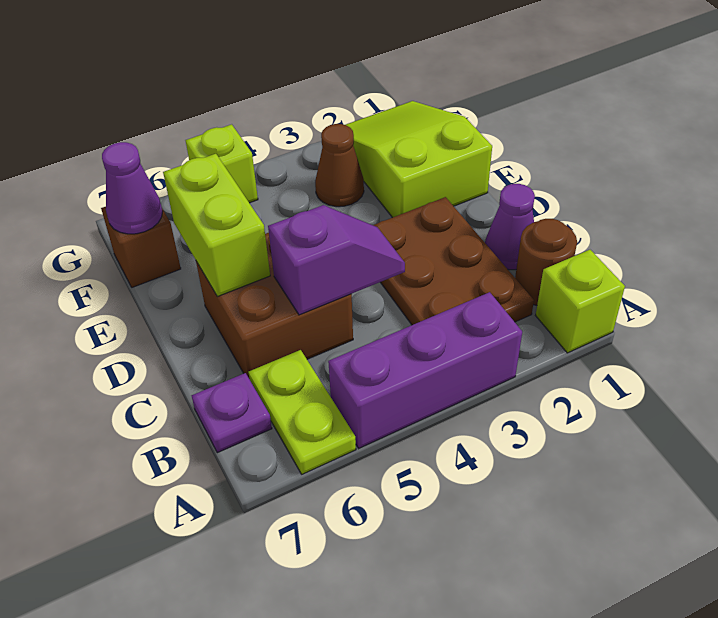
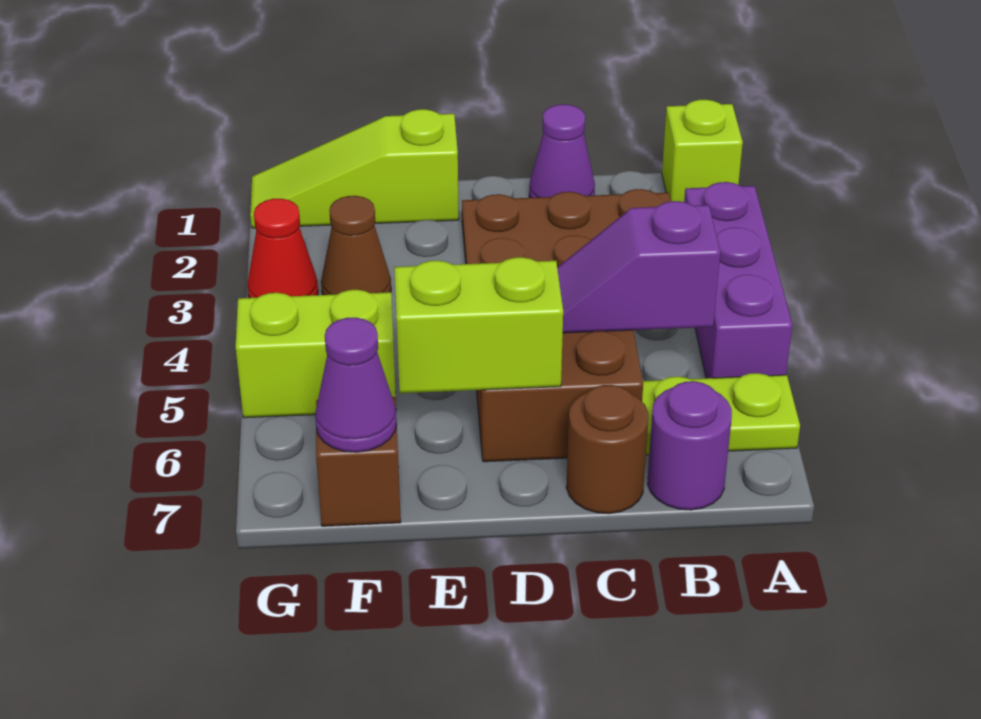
brown 1x1 round brick [515,219,577,305] -> brown 1x1 round brick moved to [566,385,648,514]
purple 1x1 plate [192,373,272,453] -> purple 1x1 round brick [647,381,732,510]
purple 1x2 slope [268,205,405,315] -> purple 1x2 slope turned to [557,201,720,333]
lime 2x3 slope [346,101,492,218] -> lime 1x3 slope [250,109,459,228]
none -> red 1x1 cone [247,199,318,298]
lime 1x1 brick [185,124,258,203] -> lime 1x2 brick [236,290,396,418]

